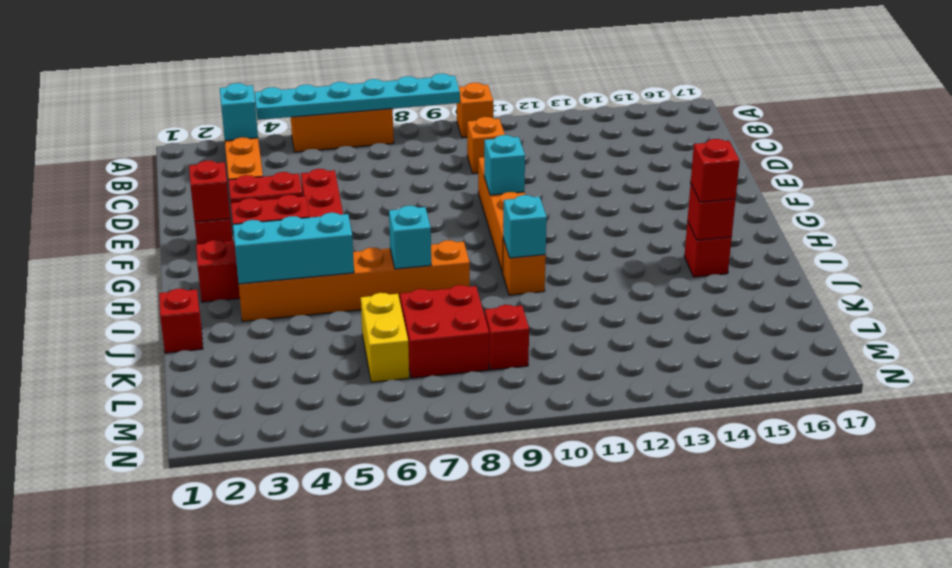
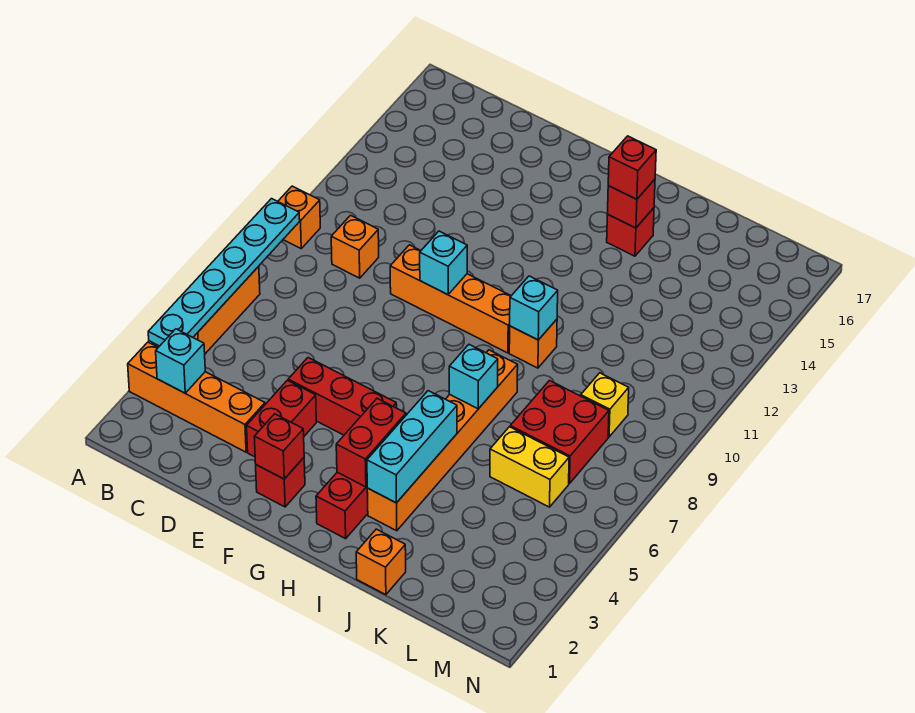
red 1x1 brick [159,289,203,353] -> orange 1x1 brick [356,529,406,595]
red 1x1 brick [485,305,529,370] -> yellow 1x1 brick [581,373,629,437]

